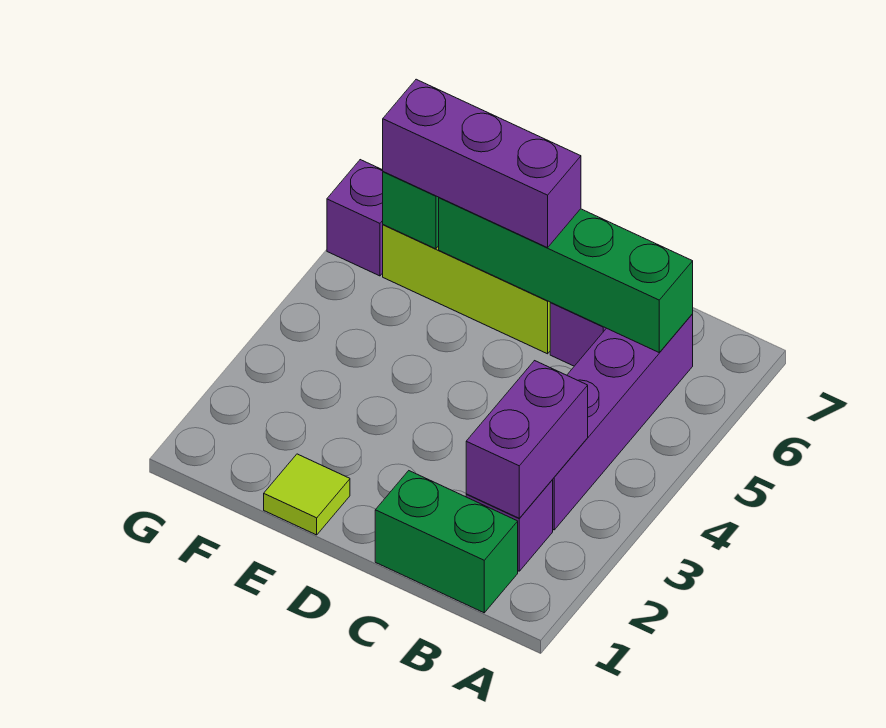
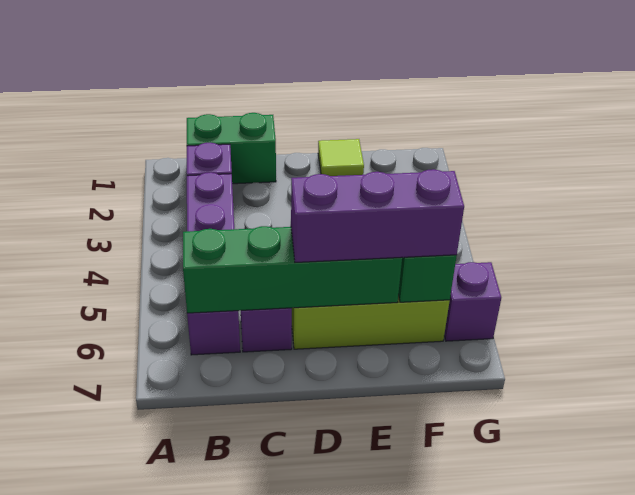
purple 1x2 brick [466,361,588,518] -> none

